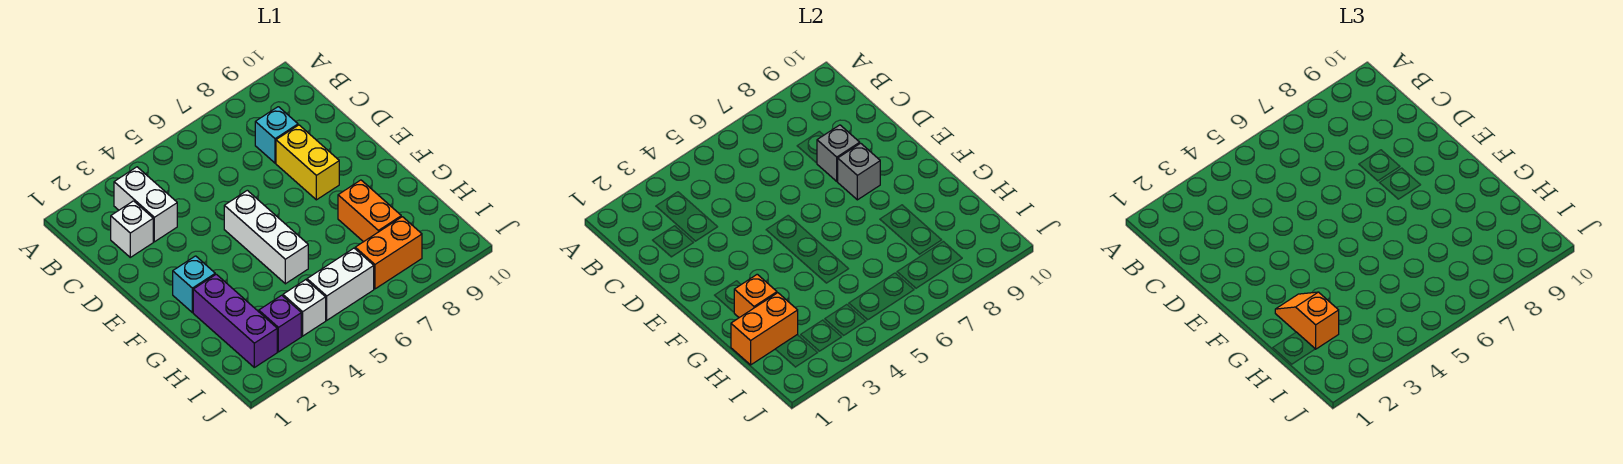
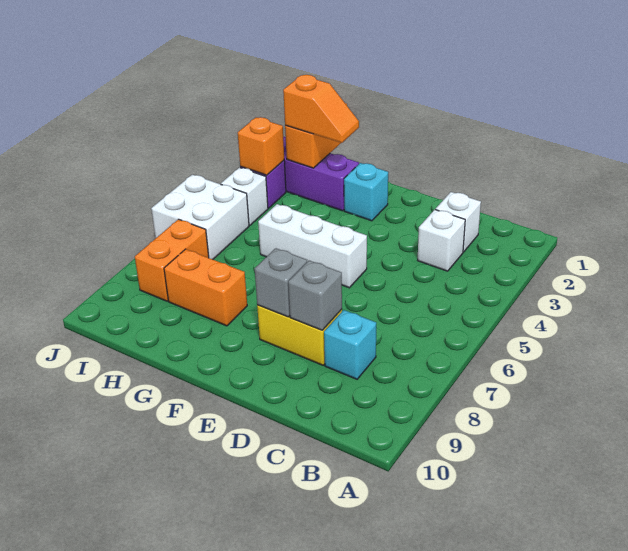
white 1x2 brick [114,167,177,242] -> white 1x1 brick [418,210,465,271]
orange 1x1 brick [734,274,777,318] -> orange 1x1 brick moved to [238,117,284,175]
white 1x2 brick [307,248,374,320] -> white 2x2 brick [151,175,249,259]

